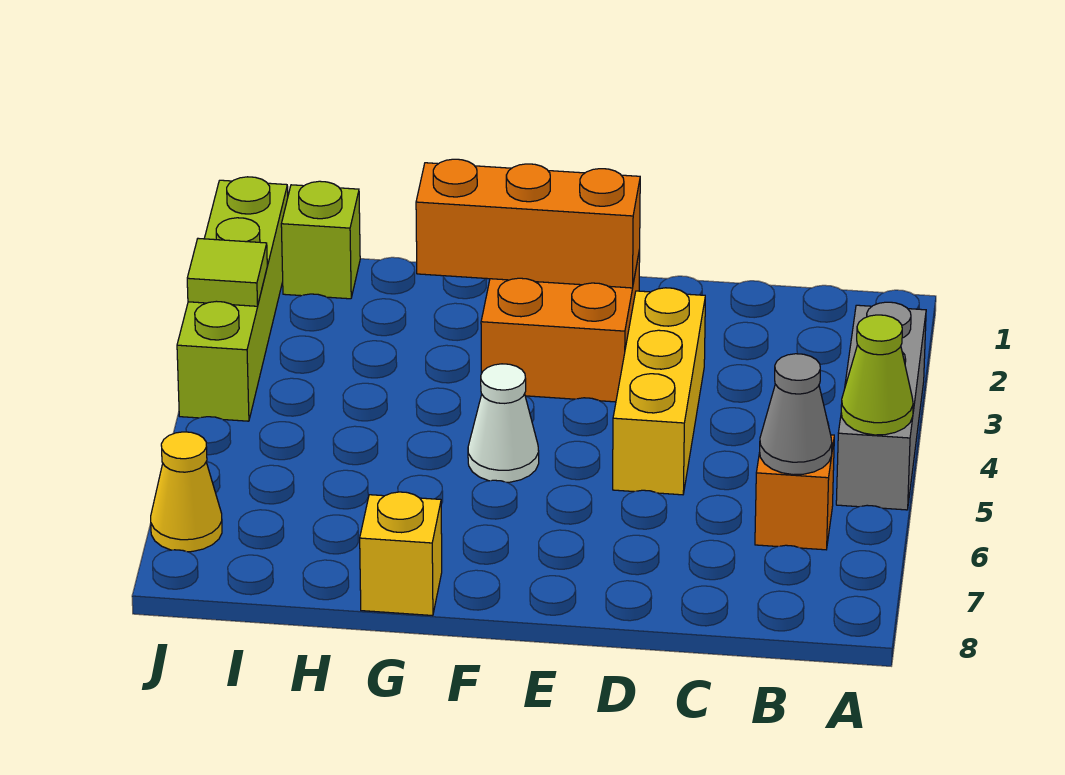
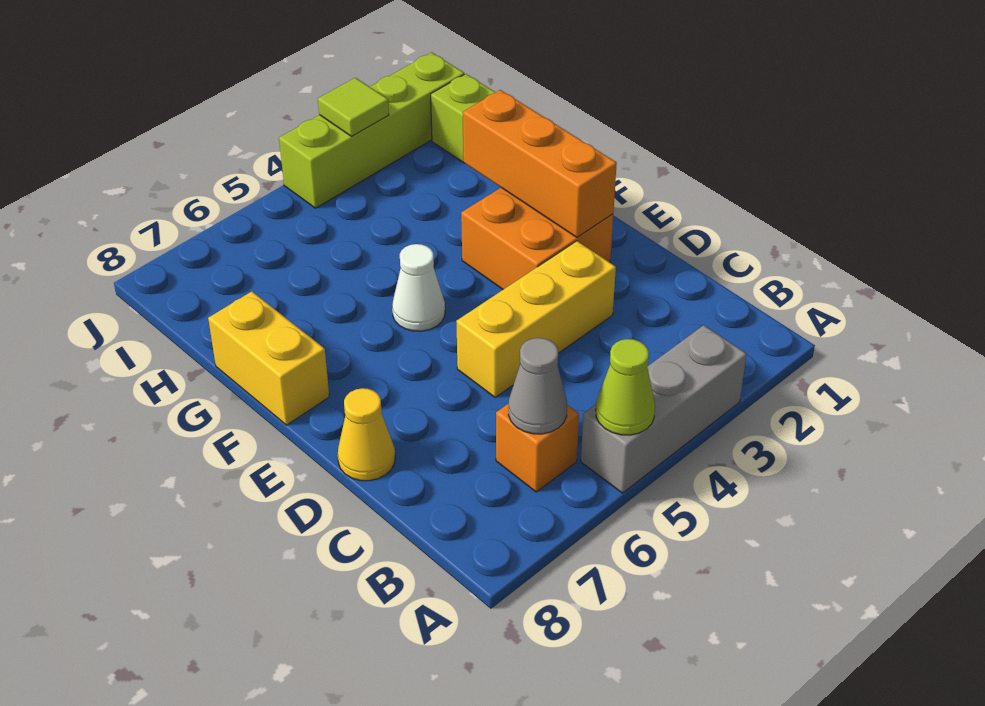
yellow 1x1 brick [360,492,442,616] -> yellow 1x2 brick [208,291,329,425]
yellow 1x1 cone [151,432,222,552] -> yellow 1x1 cone moved to [338,388,395,481]

